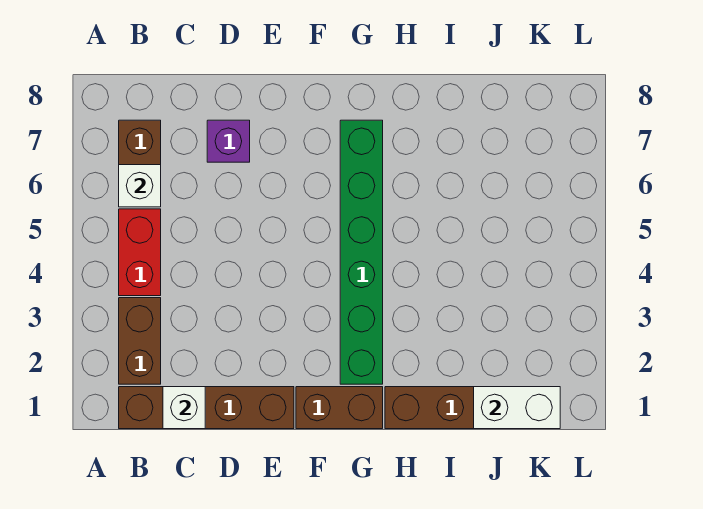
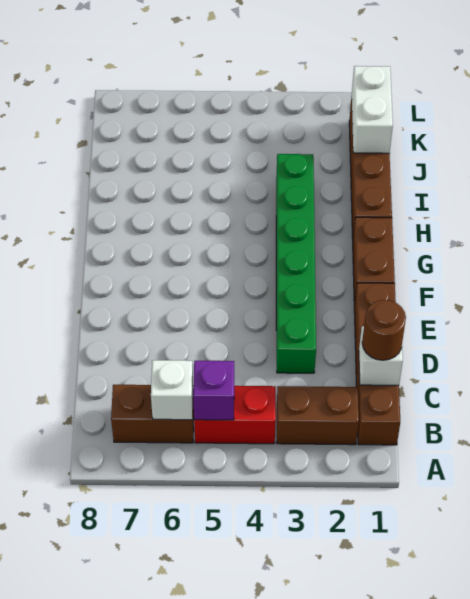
none -> brown 1x1 round brick [362,300,406,360]
purple 1x1 brick [207,120,250,162] -> purple 1x1 brick moved to [193,361,234,420]
green 1x6 brick [340,120,383,384] -> green 1x6 brick turned to [276,154,316,373]

